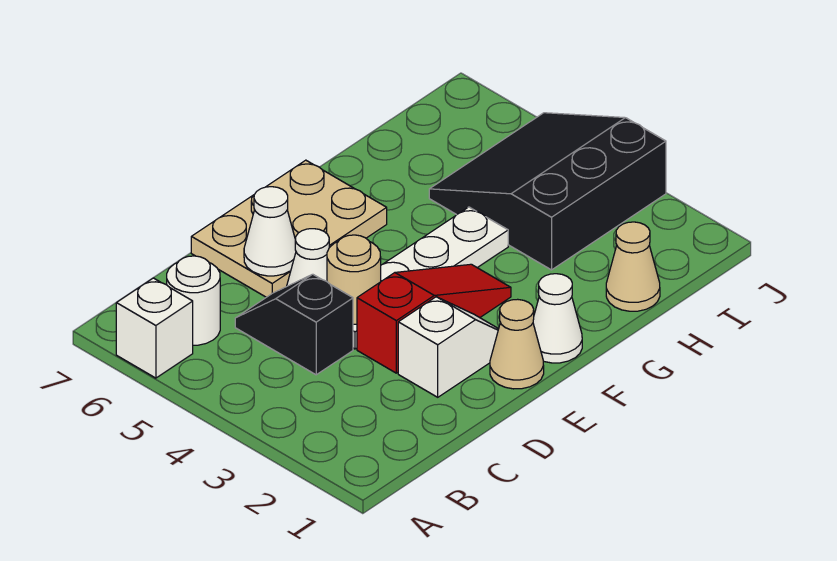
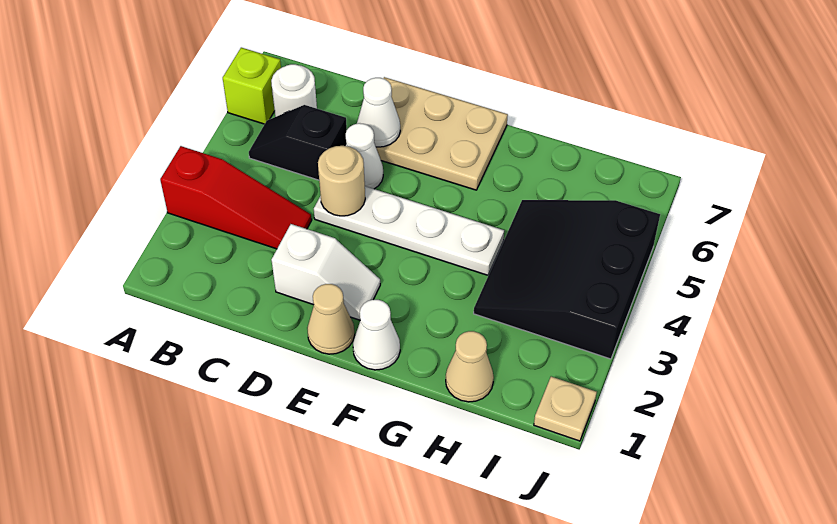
white 1x1 brick [116,278,193,378] -> lime 1x1 brick [223,48,281,124]
black 1x2 slope [235,274,353,375] -> black 1x2 slope turned to [249,105,347,180]
red 1x3 slope [357,264,511,373] -> red 1x3 slope moved to [160,146,312,249]
black 3x3 slope [429,113,666,270] -> black 3x3 slope turned to [474,200,660,359]
none -> tan 1x1 plate [534,376,597,441]

